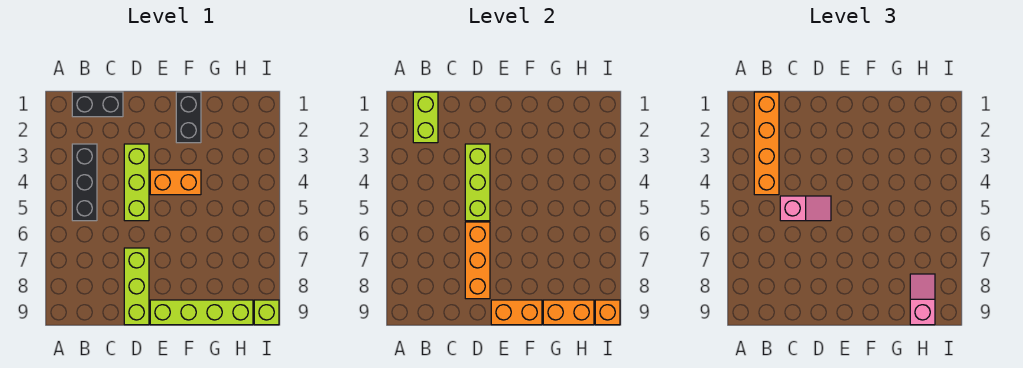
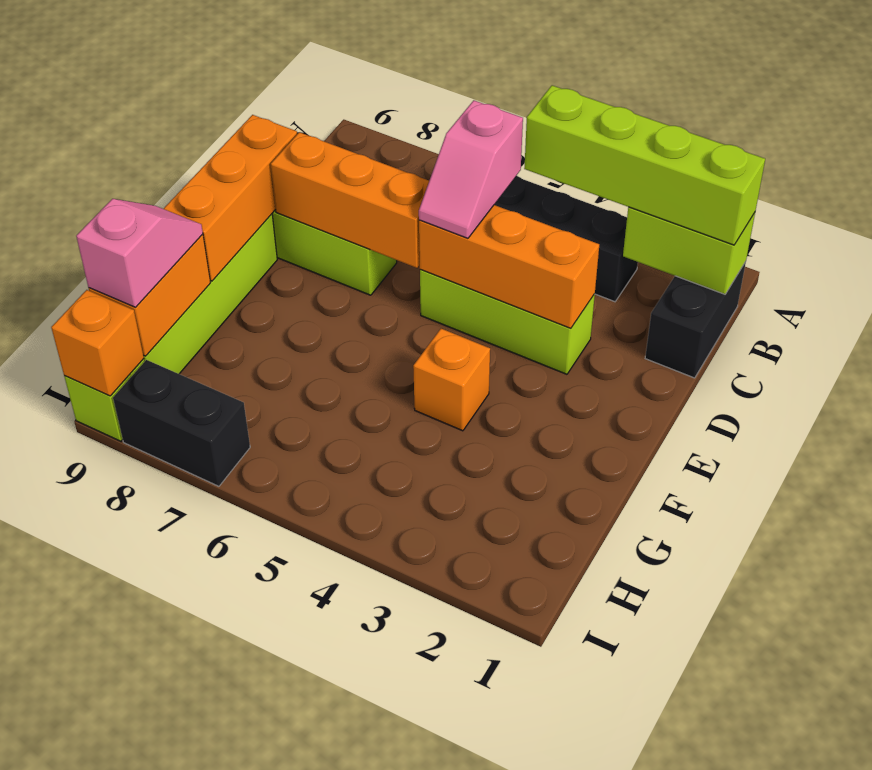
orange 1x4 brick [754,92,779,195] -> lime 1x4 brick [524,85,765,245]
lime 1x3 brick [465,144,490,221] -> orange 1x3 brick [419,205,599,328]
orange 1x2 brick [150,170,201,195] -> orange 1x1 brick [413,329,490,431]
orange 1x2 brick [491,300,542,325] -> orange 1x3 brick [164,115,297,281]
black 1x2 brick [176,92,201,143] -> black 1x2 brick moved to [113,360,250,486]
pink 1x2 slope [910,274,935,325] -> pink 1x2 slope turned to [76,199,203,307]

